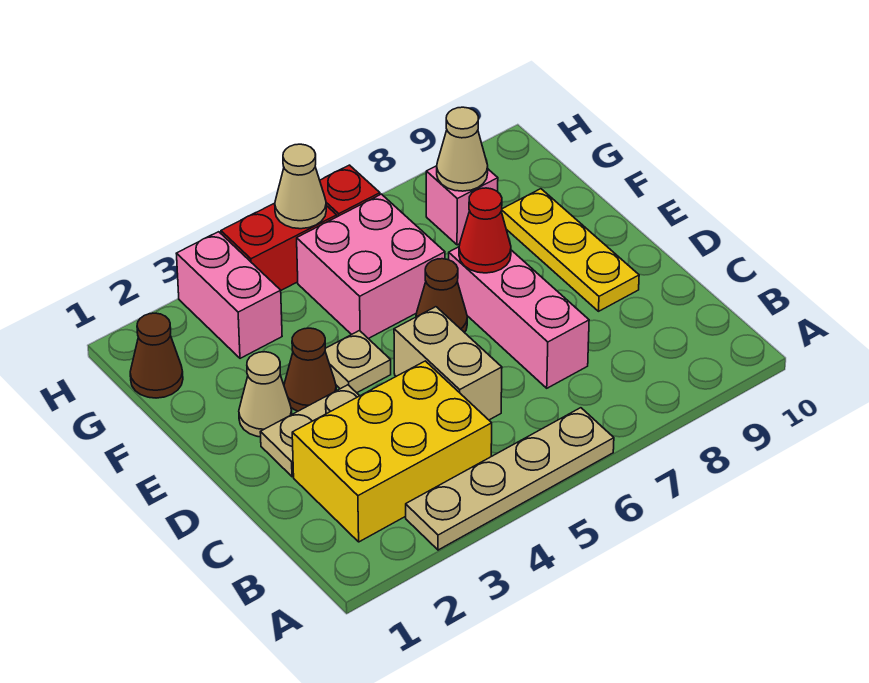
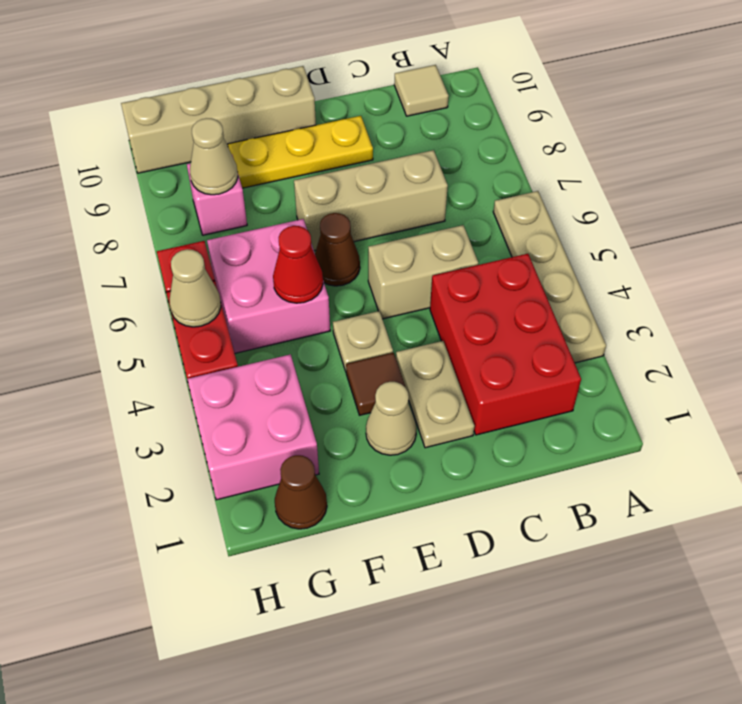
yellow 2x3 brick [292,361,492,542] -> red 2x3 brick [430,254,581,435]
none -> tan 1x1 tile [394,65,449,116]
pink 1x3 brick [449,247,589,388] -> tan 1x3 brick [294,150,448,251]
brown 1x1 cone [284,328,336,411] -> brown 1x1 tile [346,353,406,415]
red 1x1 cone [459,188,511,273] -> red 1x1 cone moved to [273,226,323,303]
none -> tan 1x4 brick [121,66,316,173]
pink 1x2 brick [176,232,282,358] -> pink 2x2 brick [187,354,319,500]

